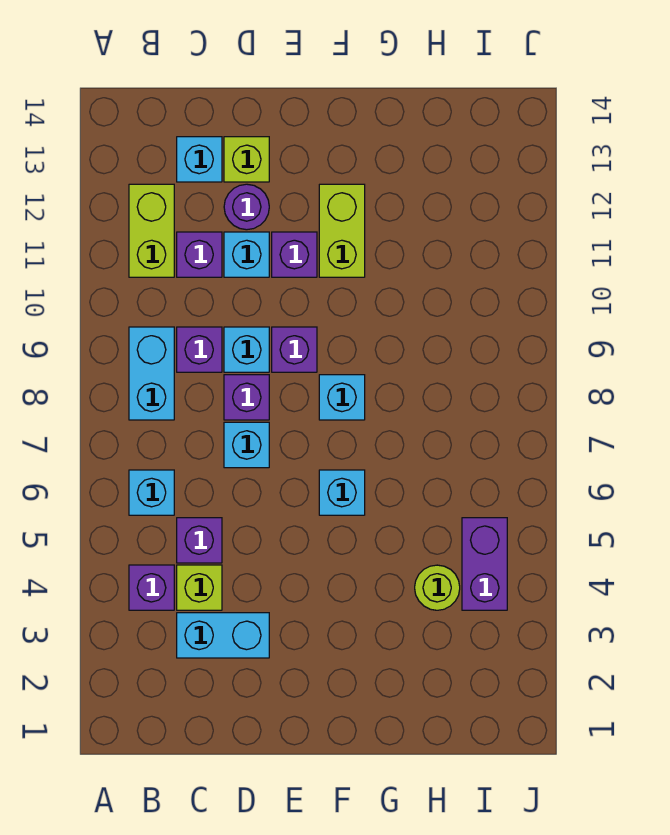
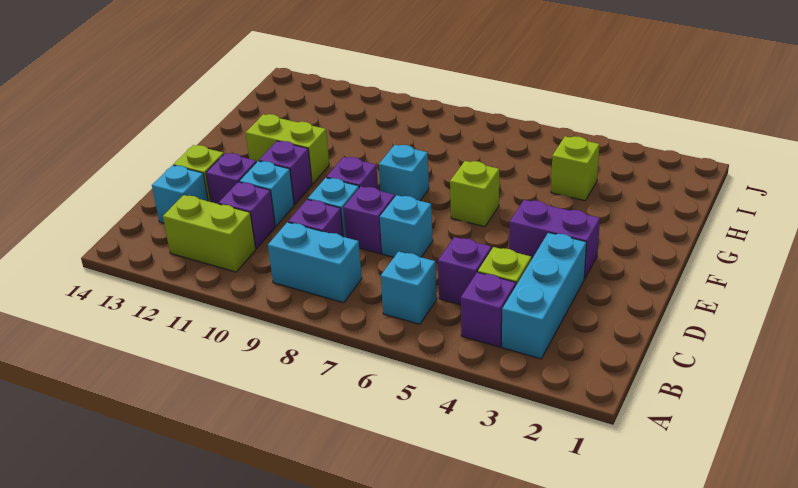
cyan 1x2 brick [177,613,269,658] -> cyan 1x3 brick [502,233,587,359]
purple 1x1 round brick [224,184,269,230] -> purple 1x1 brick [206,153,256,204]
cyan 1x1 brick [319,470,365,515] -> lime 1x1 brick [450,161,499,227]
lime 1x1 round brick [415,565,460,610] -> lime 1x1 brick [551,136,600,201]
purple 1x2 brick [462,518,507,610] -> purple 1x2 brick moved to [509,200,600,279]

